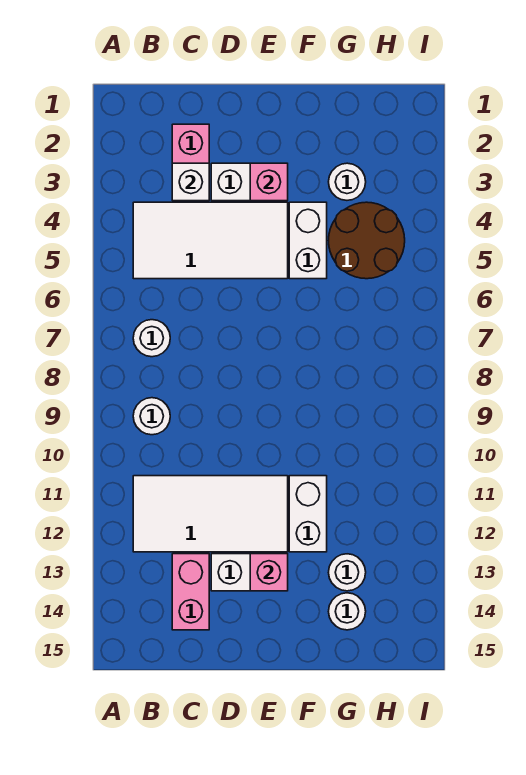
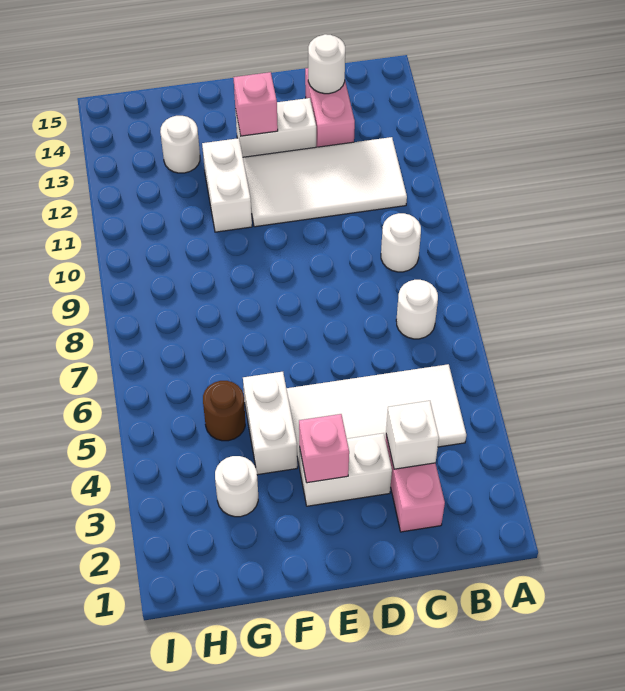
brown 2x2 round brick [329,202,405,279] -> brown 1x1 round brick [203,381,245,441]
white 1x1 round brick [329,593,366,630] -> white 1x1 round brick moved to [308,34,345,94]

